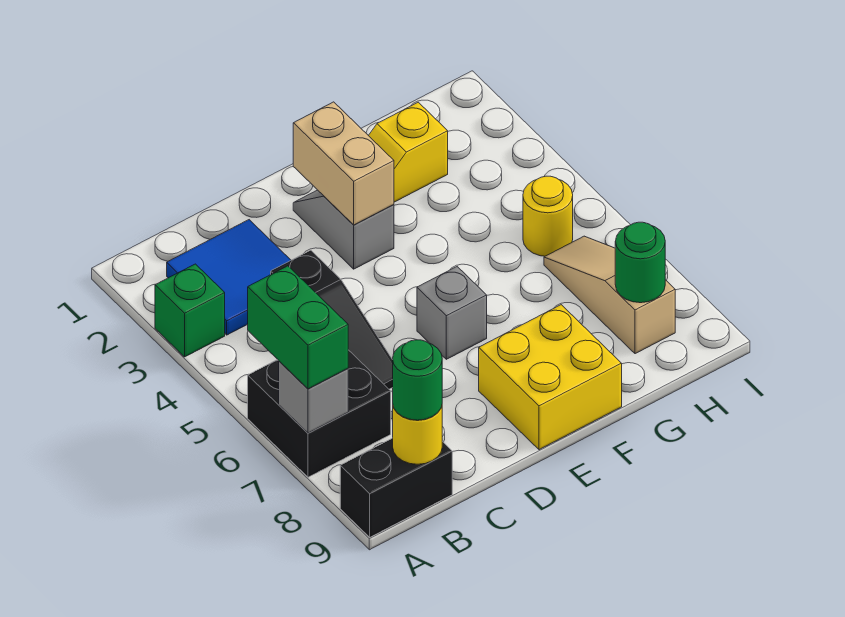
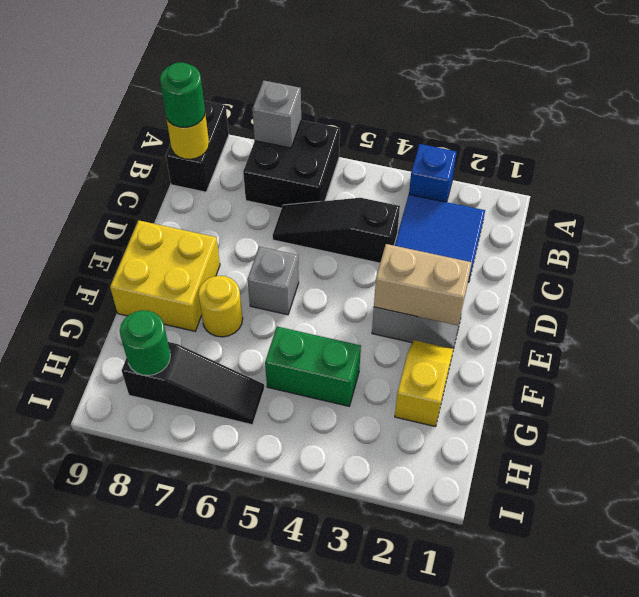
green 1x1 brick [155,264,225,357] -> blue 1x1 brick [409,144,457,202]
green 1x2 brick [248,266,348,389] -> green 1x2 brick moved to [265,327,361,406]
yellow 1x1 round brick [523,176,573,256] -> yellow 1x1 round brick moved to [198,276,243,337]
tan 1x3 slope [544,236,675,354] -> black 1x3 slope [122,342,264,425]

